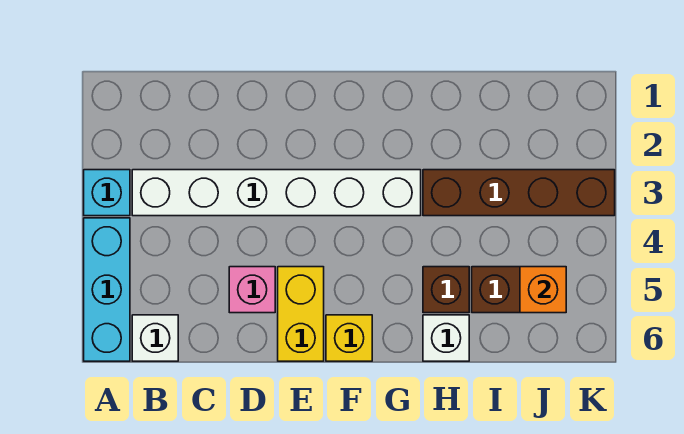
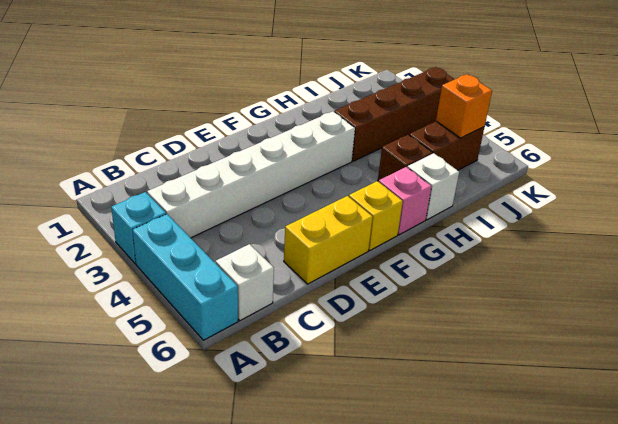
pink 1x1 brick [229,267,275,313] -> pink 1x1 brick moved to [379,167,432,235]
yellow 1x2 brick [278,267,324,361] -> yellow 1x2 brick turned to [284,196,373,284]

